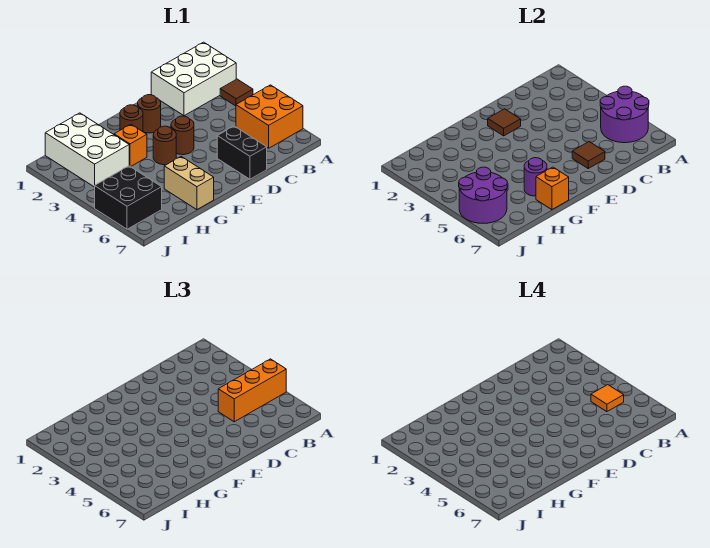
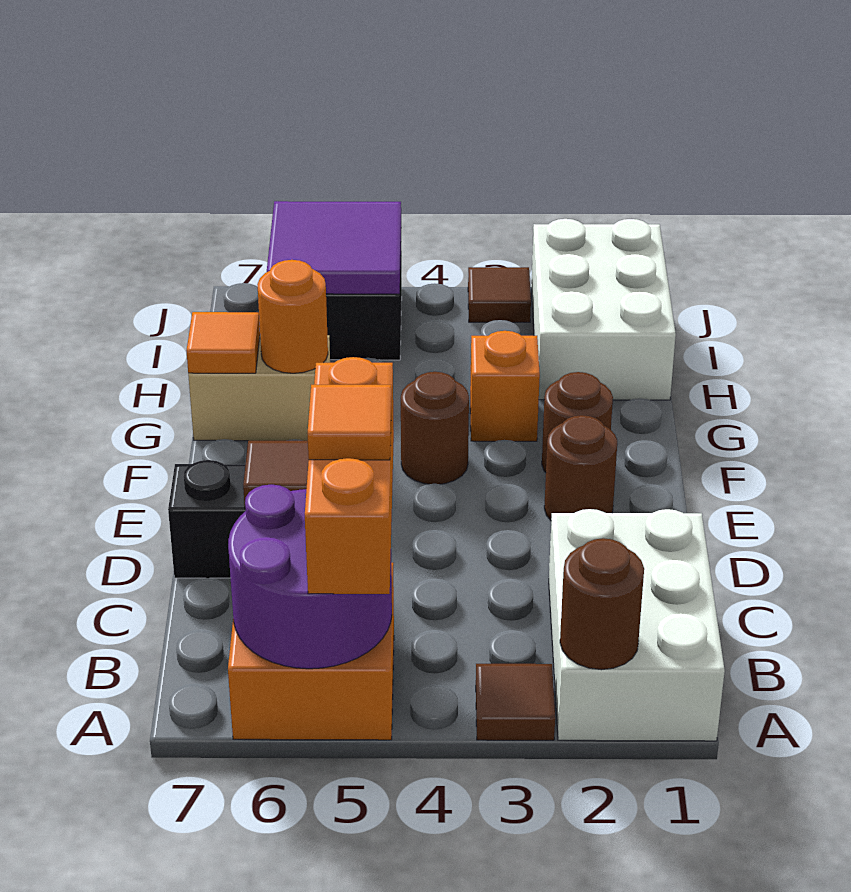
brown 1x1 tile [488,109,521,136] -> brown 1x1 tile moved to [468,267,531,322]
brown 1x1 round brick [171,116,194,155] -> brown 1x1 round brick moved to [560,538,644,670]
purple 1x1 round brick [524,158,547,196] -> orange 1x1 round brick [257,260,328,373]
orange 1x1 brick [536,167,569,210] -> orange 1x1 tile [187,312,260,373]
white 2x3 brick [45,113,129,187] -> white 2x3 brick turned to [531,219,676,400]
purple 2x2 round brick [459,167,507,223] -> purple 2x2 tile [267,201,401,294]

